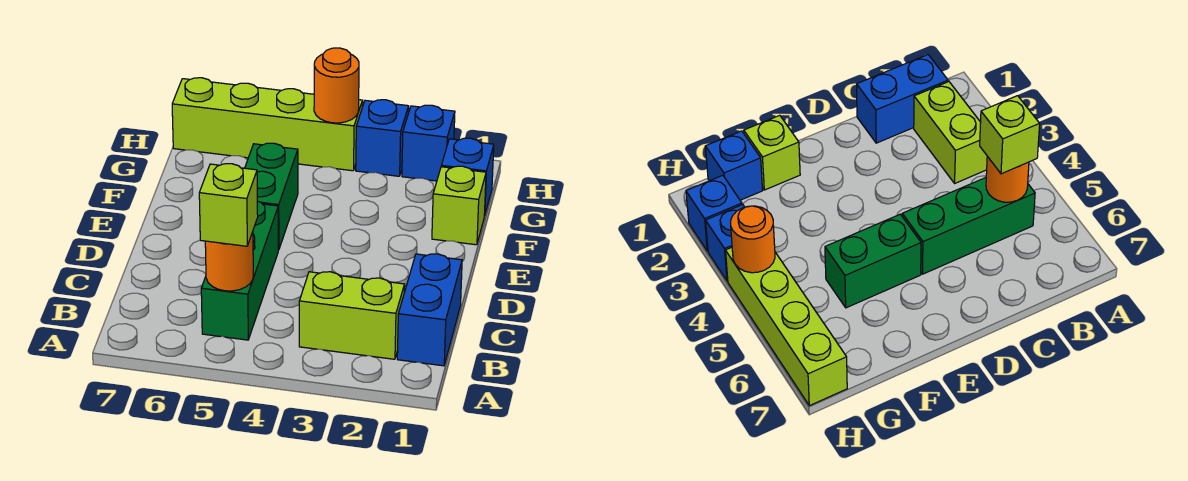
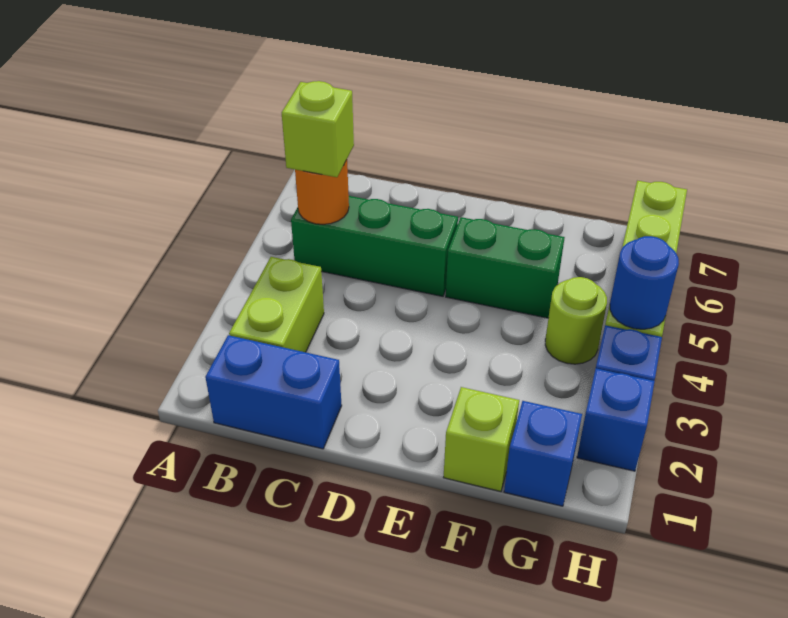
none -> lime 1x1 round brick [545,277,607,364]
orange 1x1 round brick [314,48,359,123] -> blue 1x1 round brick [610,236,679,329]

